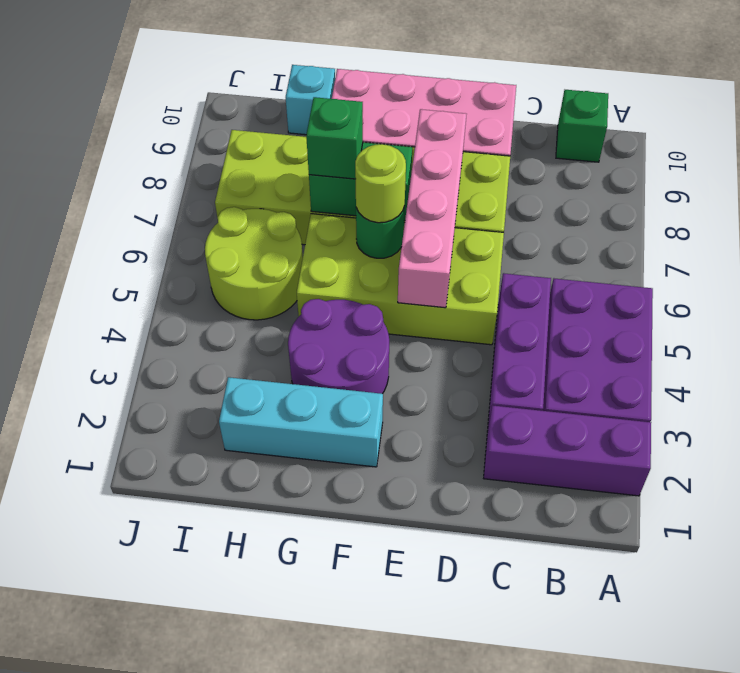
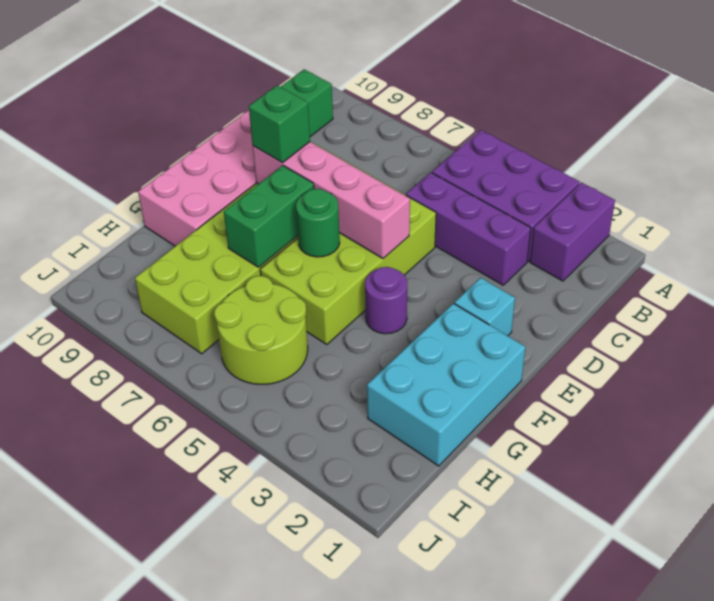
purple 1x3 brick [484,405,651,496] -> purple 1x2 brick [530,183,615,281]
cyan 1x3 brick [219,377,383,467] -> cyan 2x3 brick [367,303,525,466]
purple 2x2 round brick [288,299,389,394] -> purple 1x1 round brick [365,267,407,334]
lime 1x1 round brick [355,144,406,223] -> none
green 1x1 brick [306,97,363,179] -> green 1x1 brick moved to [249,85,310,163]
cyan 1x1 brick [286,65,335,135] -> cyan 1x1 brick moved to [455,278,515,336]

